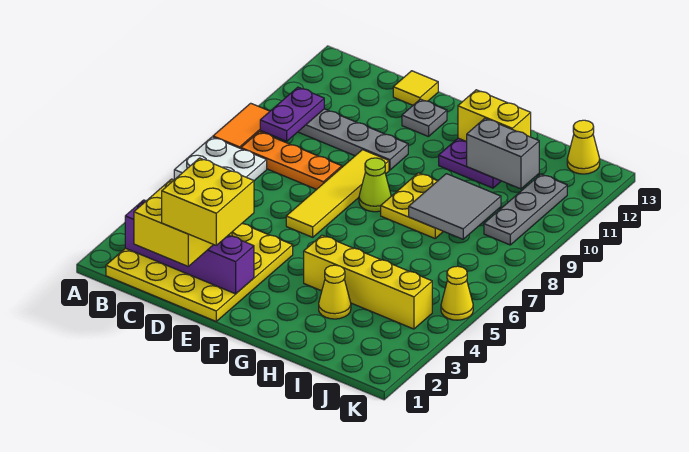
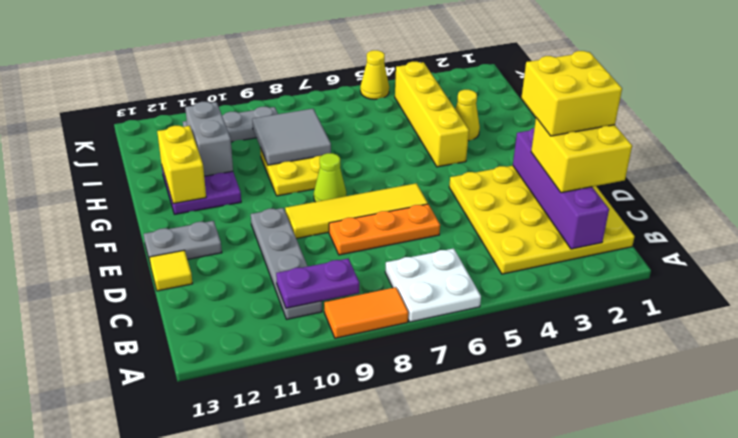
orange 1x3 plate [241,132,342,189] -> orange 1x3 plate turned to [329,204,440,255]
grey 1x1 plate [402,99,447,137] -> grey 1x2 plate [144,221,222,262]
yellow 1x1 cone [567,120,600,174] -> none

